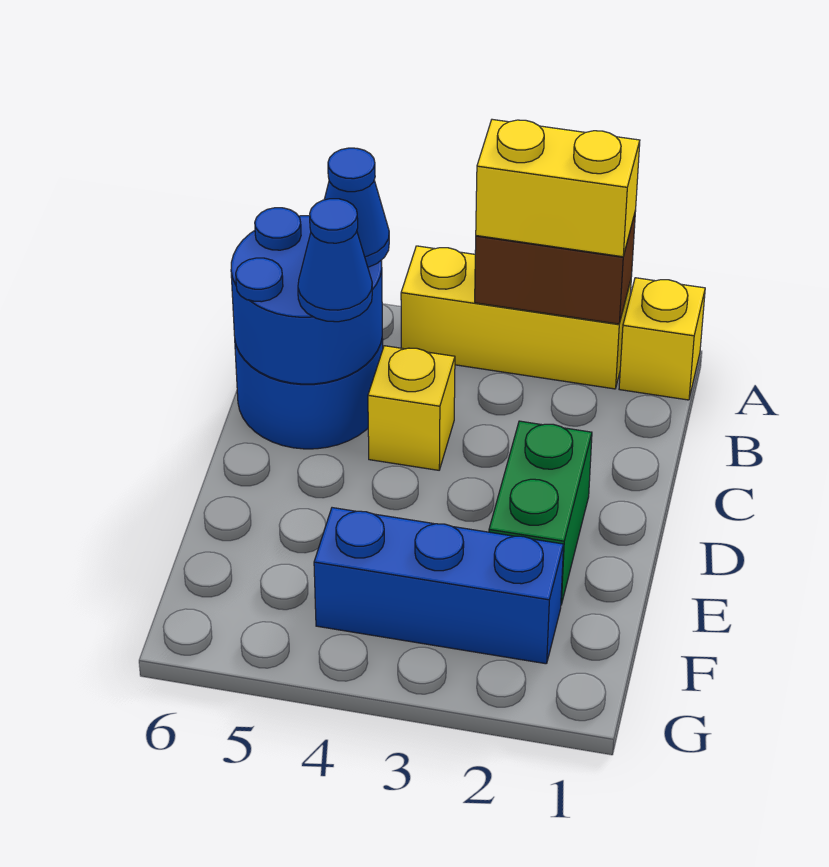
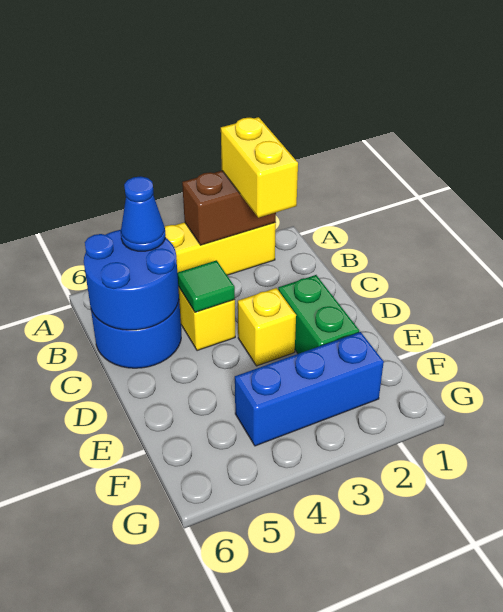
yellow 1x1 brick [619,278,705,400] -> yellow 1x1 brick moved to [238,288,296,366]
yellow 1x2 brick [476,119,640,257] -> yellow 1x2 brick turned to [221,117,298,218]
none -> green 1x1 tile [177,260,235,312]
blue 1x1 cone [298,199,372,322] -> none

